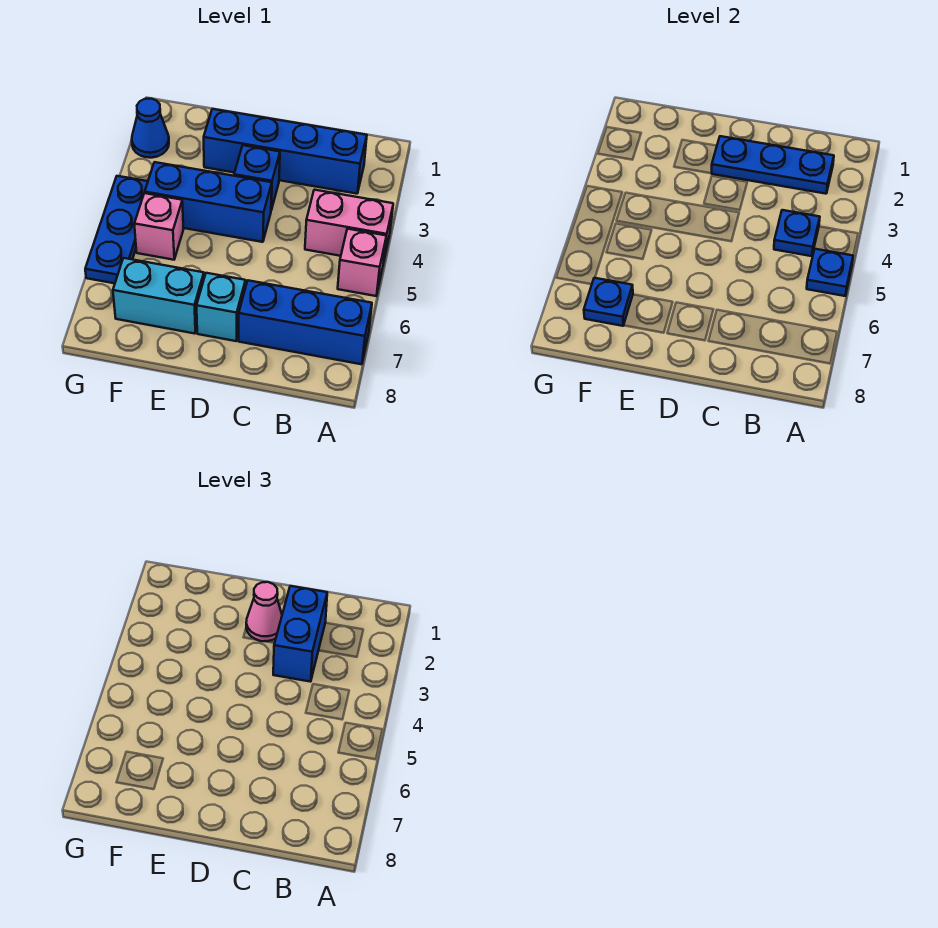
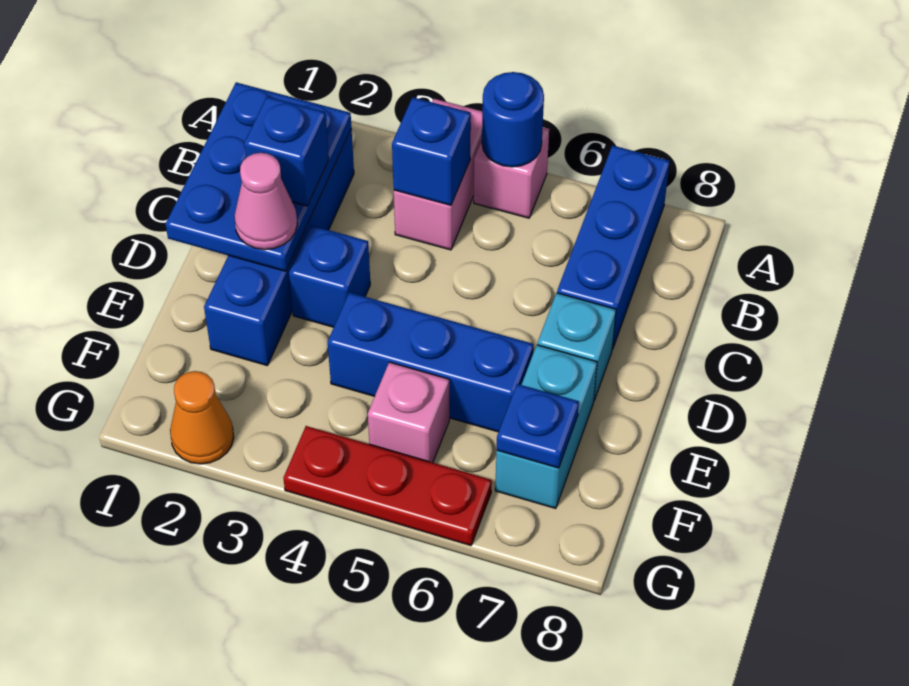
blue 1x1 plate [807,249,853,296] -> blue 1x1 round brick [482,72,544,167]
blue 1x3 plate [712,136,834,194] -> blue 2x3 plate [166,82,351,271]
blue 1x1 plate [774,210,820,256] -> blue 1x1 brick [392,97,471,205]
blue 1x2 brick [273,586,327,682] -> blue 1x1 brick [244,97,329,206]
blue 1x3 brick [145,162,272,242] -> blue 1x3 brick turned to [328,292,534,432]
blue 1x1 cone [132,99,169,158] -> orange 1x1 cone [170,371,234,464]
blue 1x3 plate [85,176,148,283] -> red 1x3 plate [283,426,492,546]

